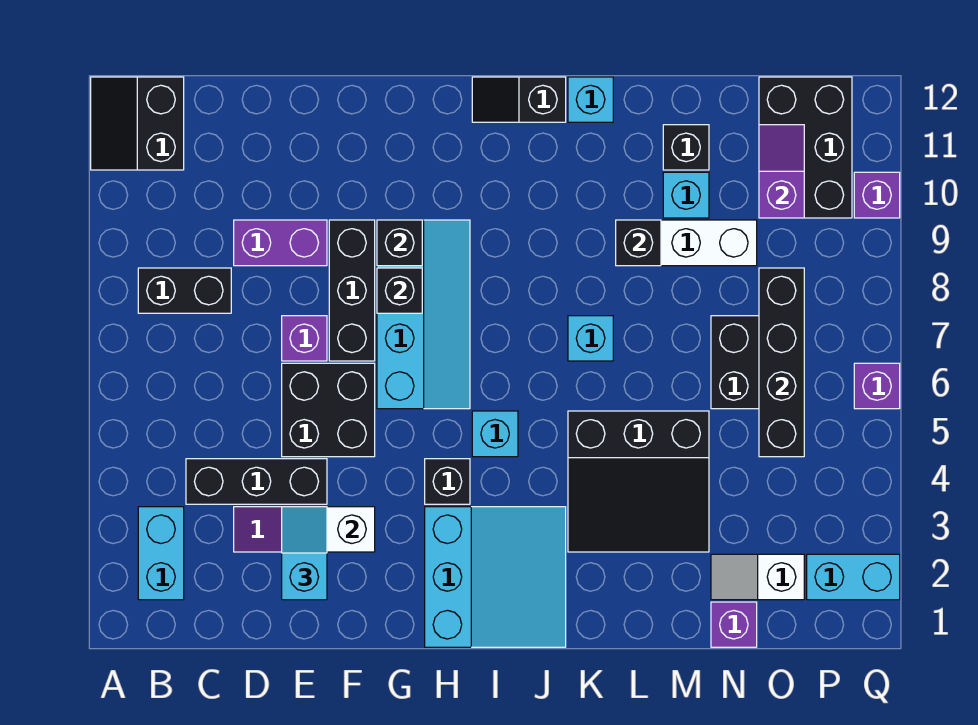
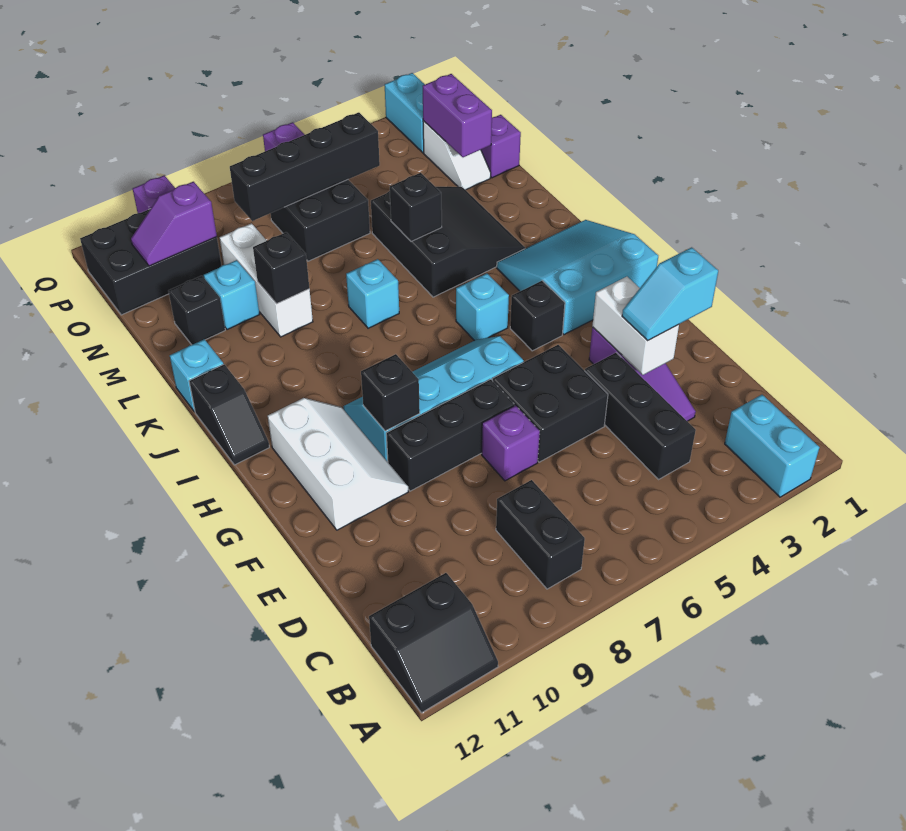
cyan 1x2 brick [138,507,184,600] -> cyan 1x2 brick turned to [725,395,819,497]
purple 1x2 brick [234,220,327,266] -> purple 1x2 brick moved to [423,74,492,157]
none -> white 2x3 slope [268,398,408,530]
black 1x1 brick [377,268,422,313] -> black 1x1 brick moved to [390,173,442,241]

